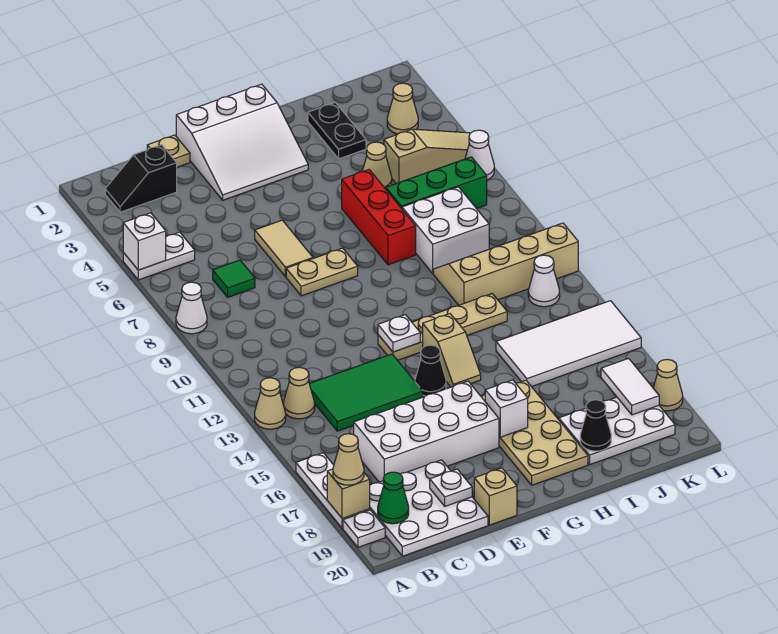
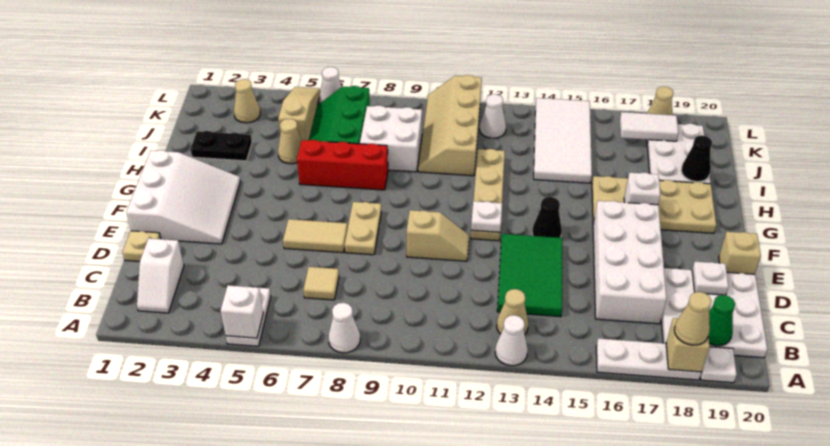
tan 1x1 cone [255,378,286,429] -> white 1x1 cone [495,315,528,366]
black 1x2 slope [105,145,177,212] -> white 1x2 slope [137,238,184,313]
green 1x1 tile [213,260,255,297] -> tan 1x1 tile [303,267,339,300]
tan 1x2 slope [423,314,481,387] -> tan 1x2 slope moved to [407,210,469,261]

